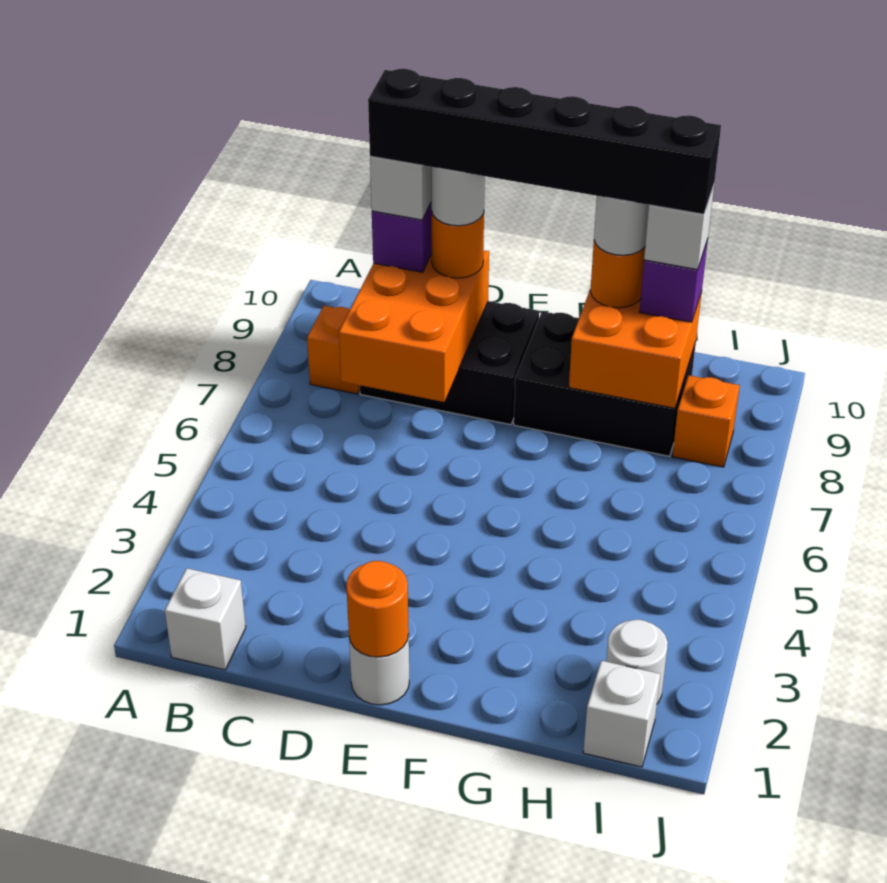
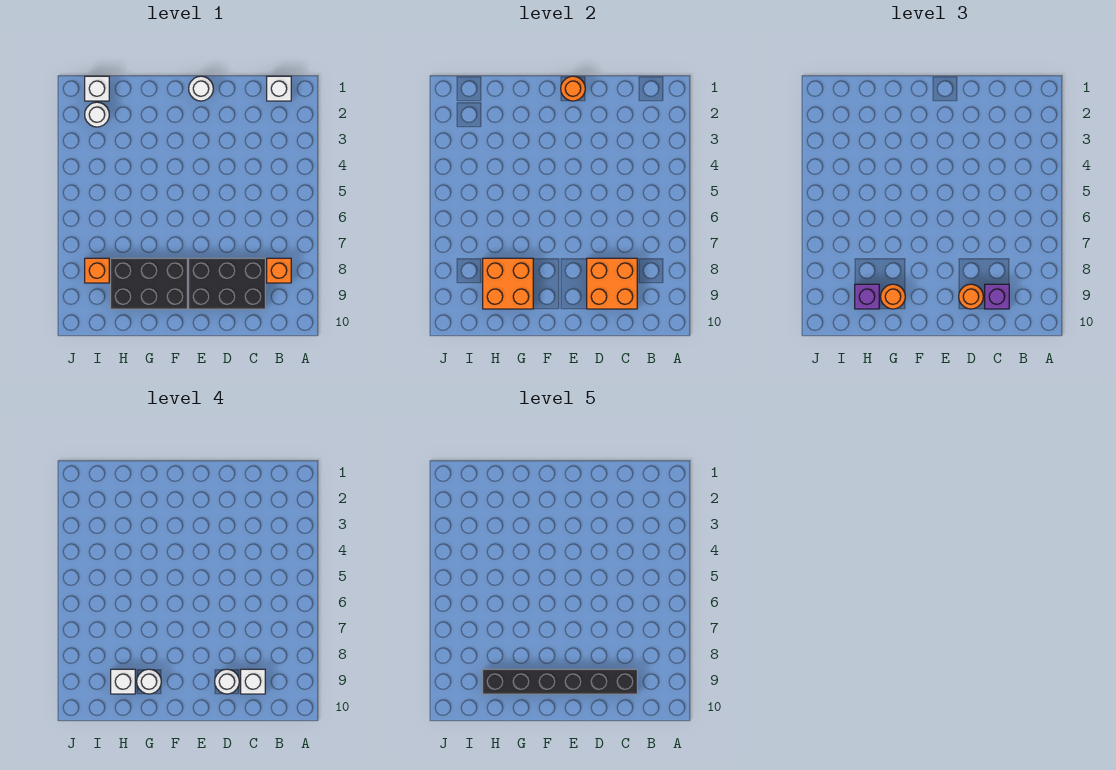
orange 2x3 brick [339,250,489,402] -> orange 2x2 brick [587,258,637,309]

